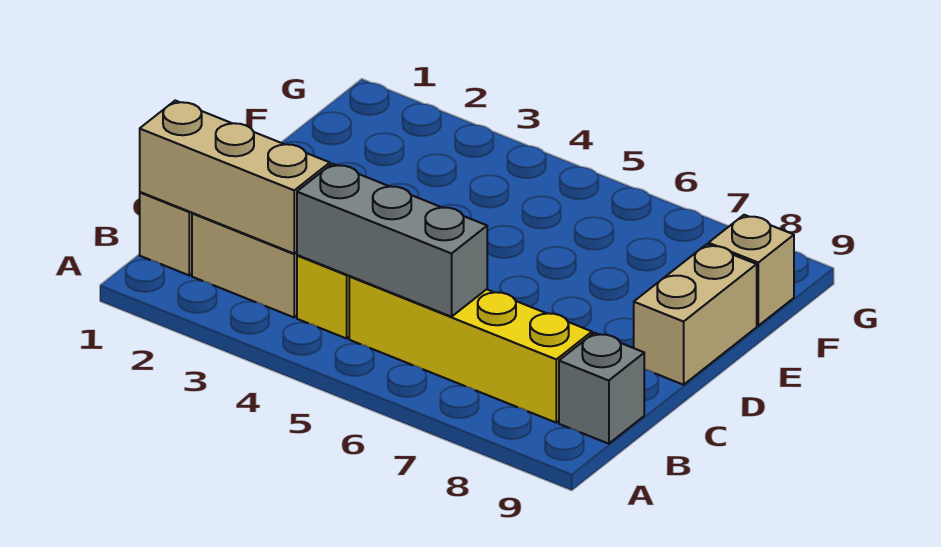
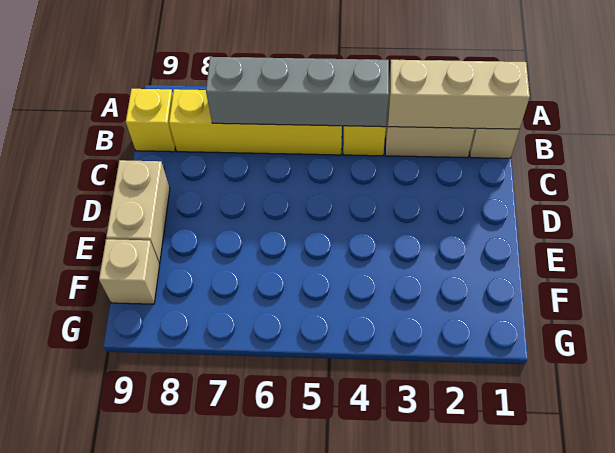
grey 1x3 brick [297,164,487,317] -> grey 1x4 brick [206,57,389,127]
grey 1x1 brick [559,333,644,444] -> yellow 1x1 brick [126,89,175,152]

